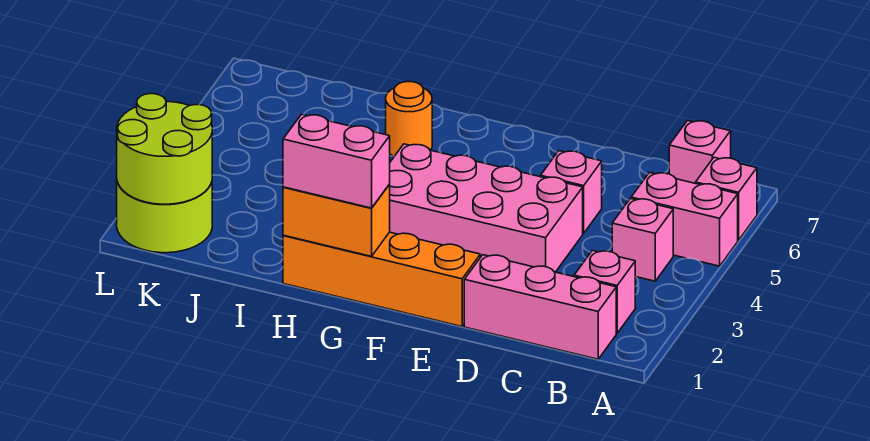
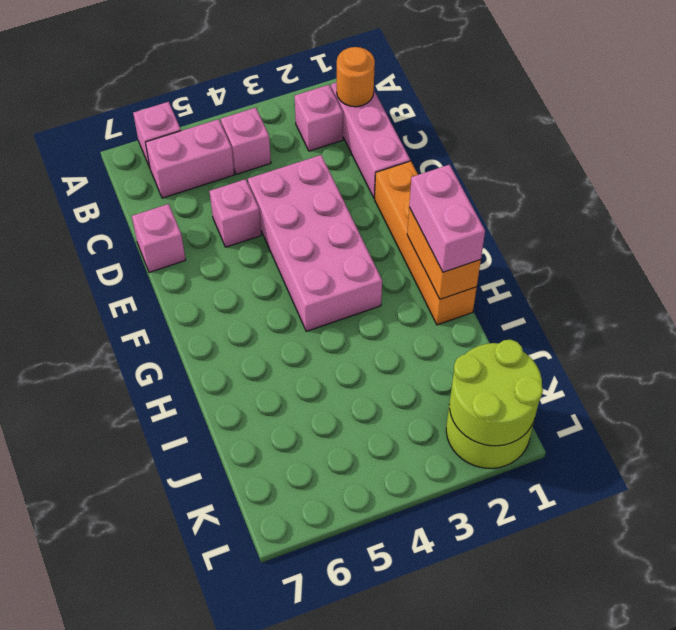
pink 1x2 brick [631,173,738,266] -> pink 1x2 brick turned to [145,119,234,198]
pink 1x1 brick [669,120,731,183] -> pink 1x1 brick moved to [132,204,185,272]
orange 1x1 round brick [386,82,432,156] -> orange 1x1 round brick moved to [337,47,375,107]

